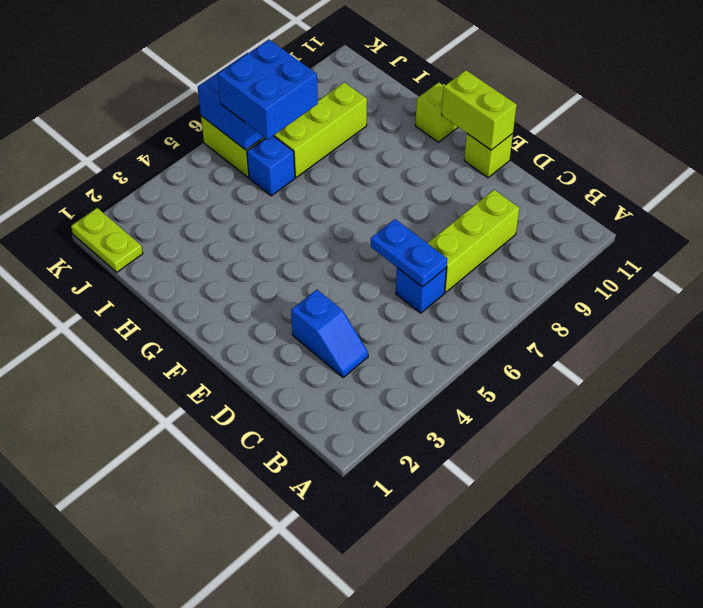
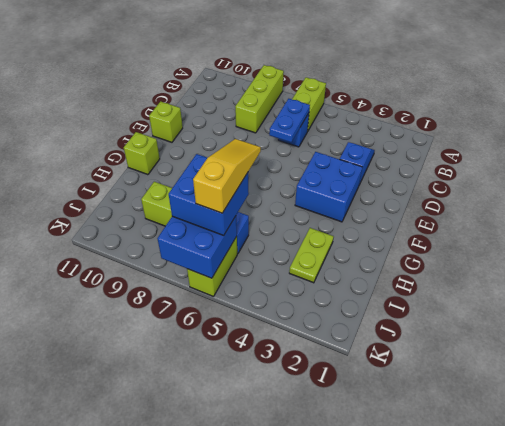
lime 1x3 brick [428,190,519,293] -> lime 1x3 brick turned to [235,65,284,133]
none -> blue 2x2 brick [295,152,363,222]
lime 1x2 brick [442,70,517,150] -> lime 1x2 brick moved to [292,77,326,130]
none -> yellow 1x3 slope [193,139,261,213]
lime 1x2 plate [71,208,143,272] -> lime 1x2 plate moved to [289,228,334,283]

